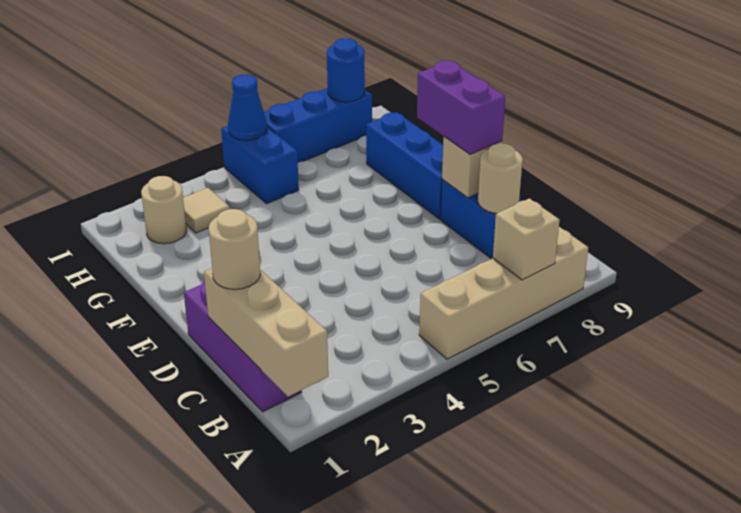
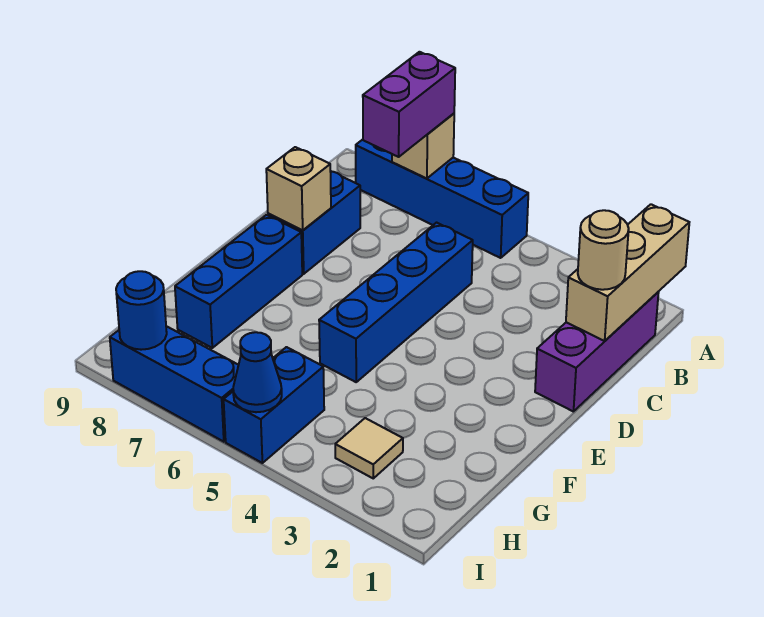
tan 1x4 brick [419,227,588,359] -> blue 1x4 brick [356,140,528,258]
none -> blue 1x4 brick [319,223,473,382]
tan 1x1 round brick [478,143,523,213] -> none
purple 1x2 brick [417,61,505,154] -> purple 1x2 brick moved to [363,52,455,157]
tan 1x1 round brick [141,176,186,244] -> none

